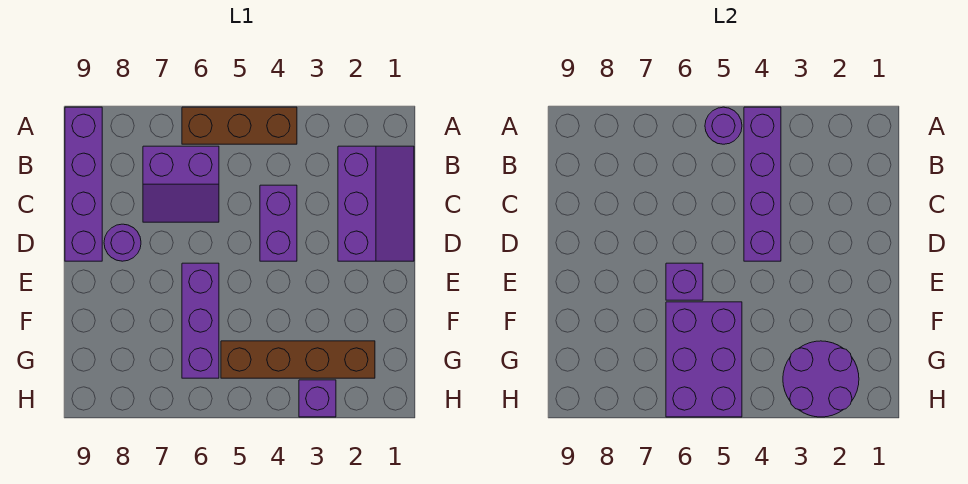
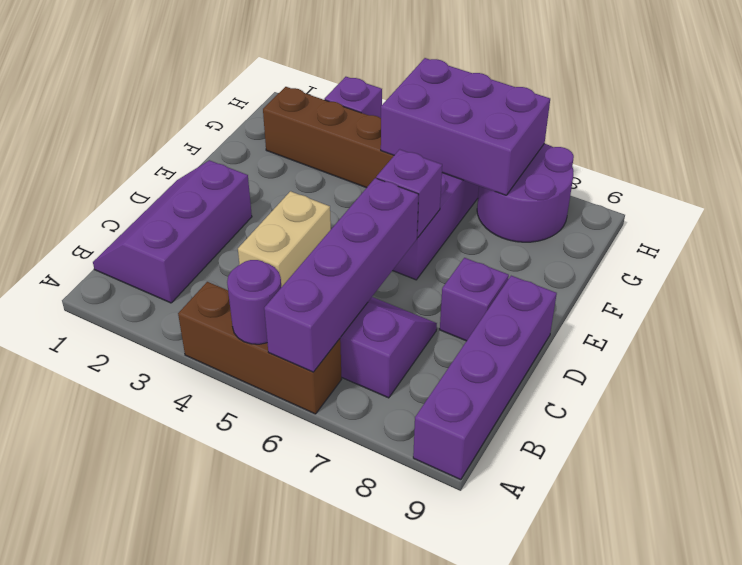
purple 1x4 brick [744,107,781,261] -> purple 1x4 brick moved to [264,178,419,372]
purple 1x2 brick [260,185,297,261] -> tan 1x2 brick [238,191,331,287]
purple 1x1 round brick [104,224,141,261] -> purple 1x1 brick [440,258,509,341]
purple 2x3 brick [666,302,742,417] -> purple 2x3 brick turned to [381,58,550,195]
purple 2x2 round brick [783,341,859,417] -> purple 2x2 round brick moved to [477,144,574,242]

